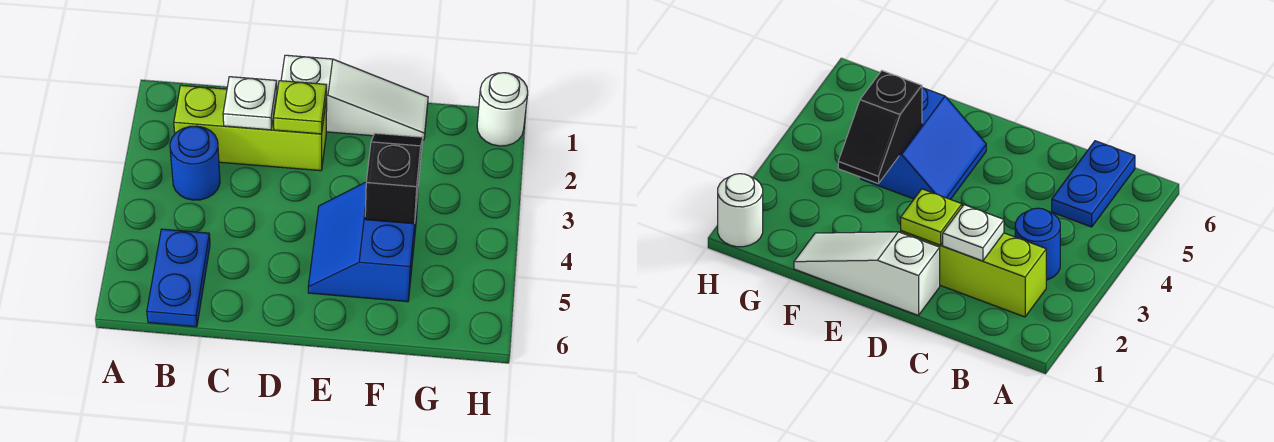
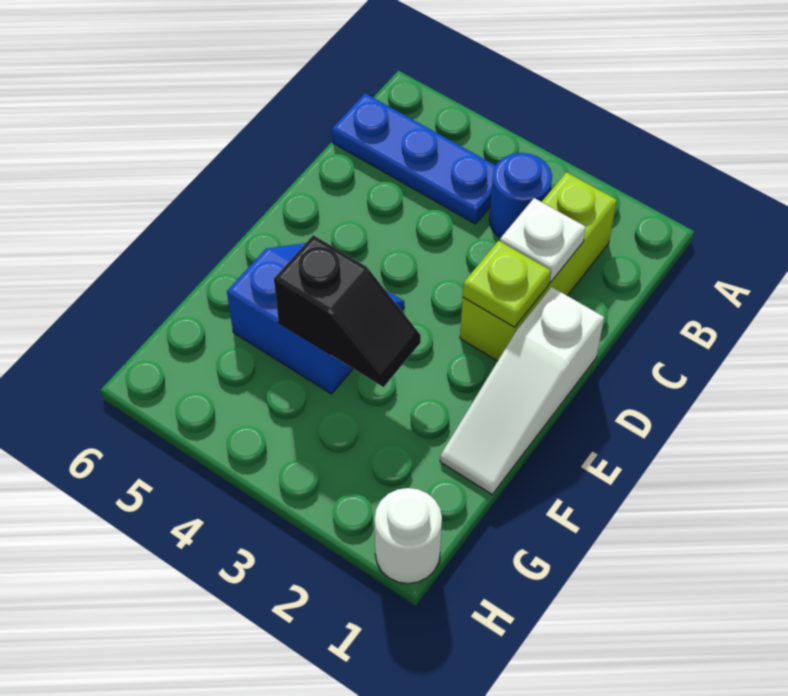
blue 1x2 plate [147,229,210,327] -> blue 1x3 plate [332,93,496,224]

